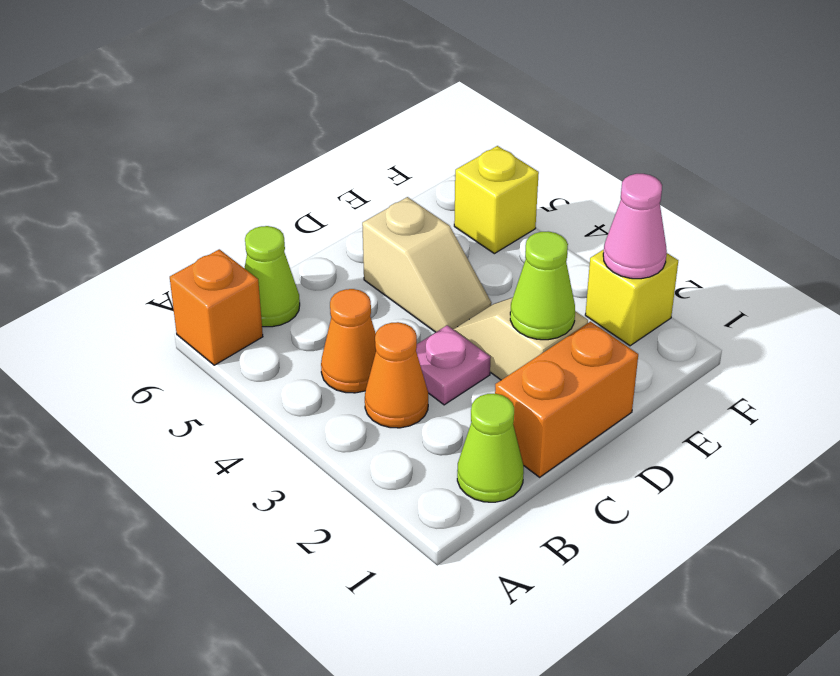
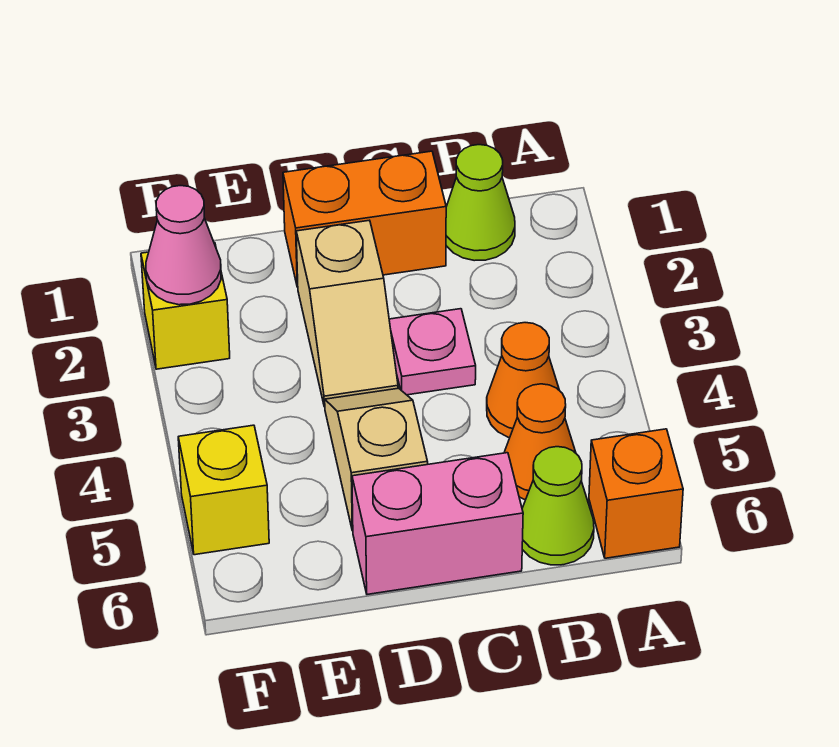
orange 1x1 cone [365,322,428,428] -> orange 1x1 cone moved to [504,384,576,500]
none -> pink 1x2 brick [352,453,523,594]
lime 1x1 cone [510,231,575,340] -> none

